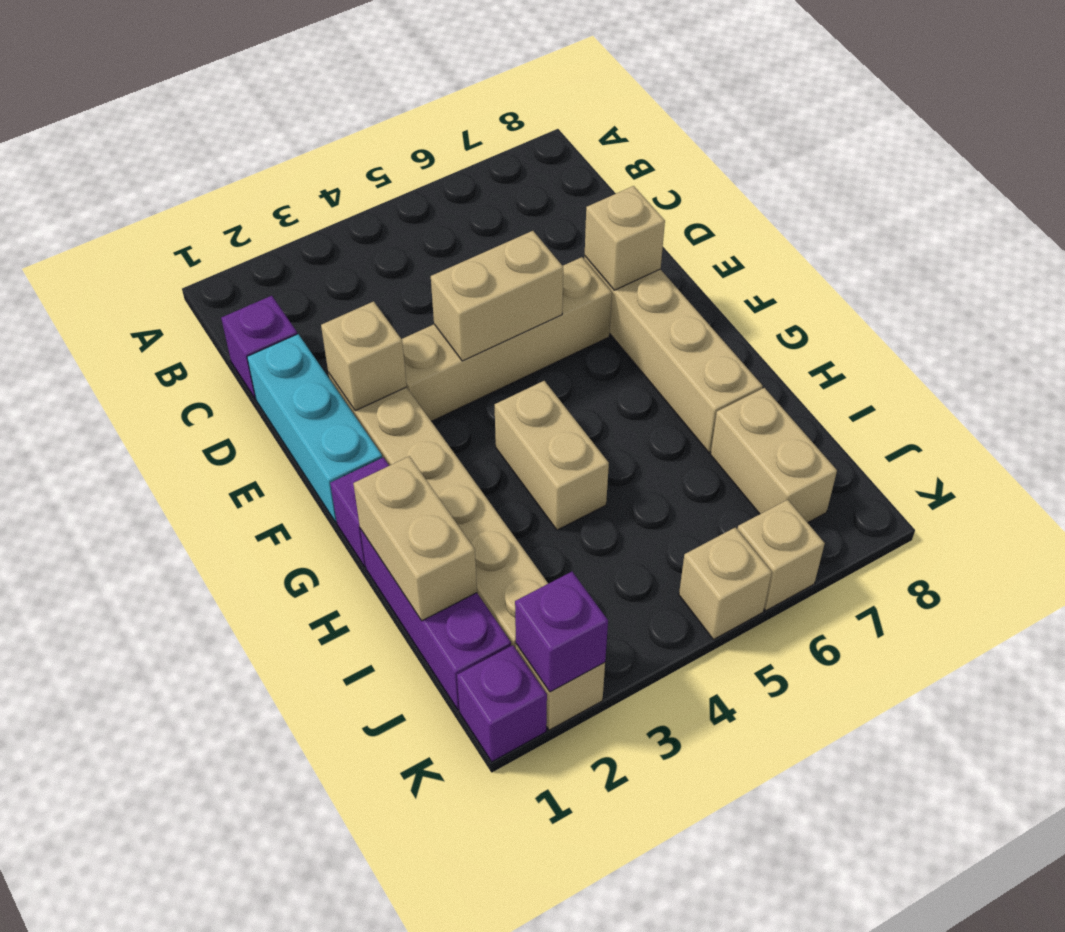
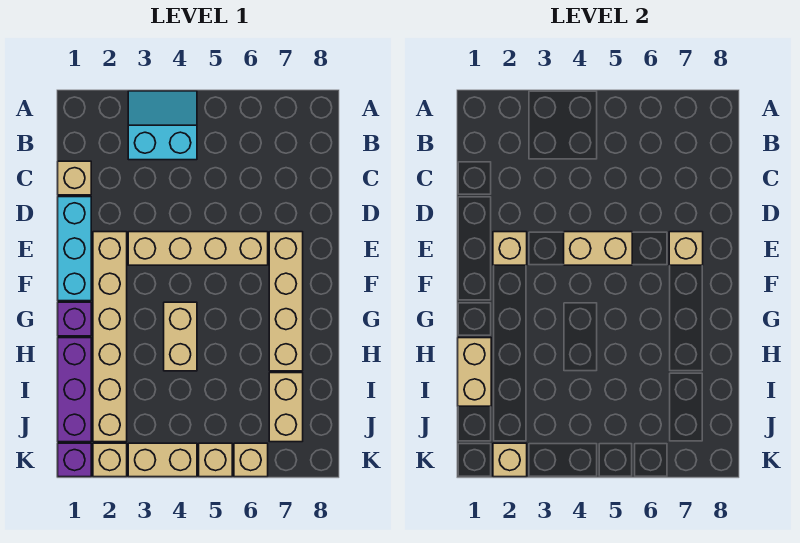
none -> cyan 2x2 slope [128,91,197,160]
purple 1x1 brick [221,296,297,399] -> tan 1x1 brick [58,161,91,195]
purple 1x1 brick [515,572,608,692] -> tan 1x1 brick [493,443,527,477]
none -> tan 1x2 brick [128,443,197,477]

